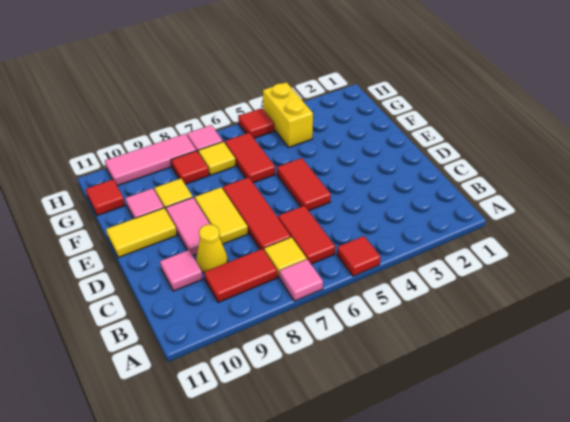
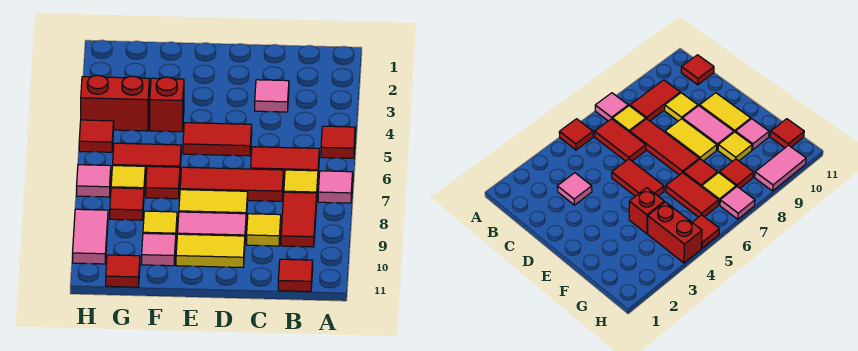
none -> red 1x1 tile [278,259,313,292]
yellow 1x1 cone [196,224,228,273] -> yellow 1x1 tile [247,214,281,246]
pink 1x1 tile [160,250,203,291] -> pink 1x1 tile moved to [255,80,289,112]
yellow 1x2 tile [106,208,177,258] -> yellow 1x2 tile turned to [176,234,245,267]
none -> red 1x1 brick [150,77,184,132]
none -> red 1x1 tile [146,166,180,199]
yellow 1x2 brick [263,82,313,147] -> red 1x2 brick [81,75,149,131]
pink 1x3 tile [105,134,196,186] -> pink 1x2 tile [73,209,108,264]

